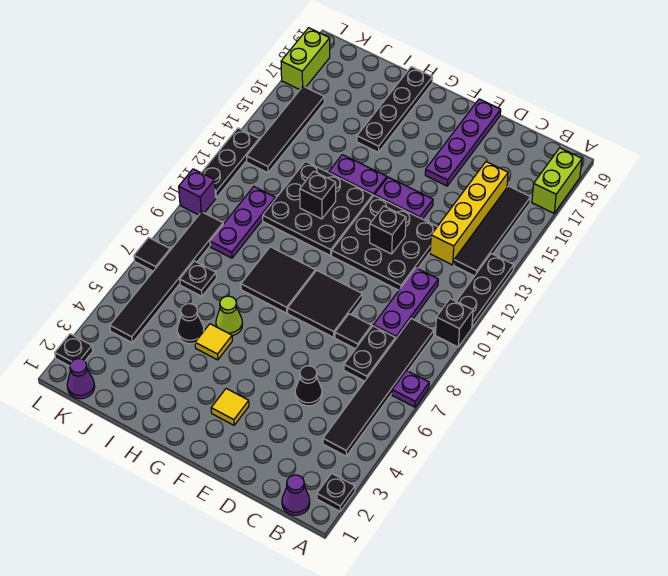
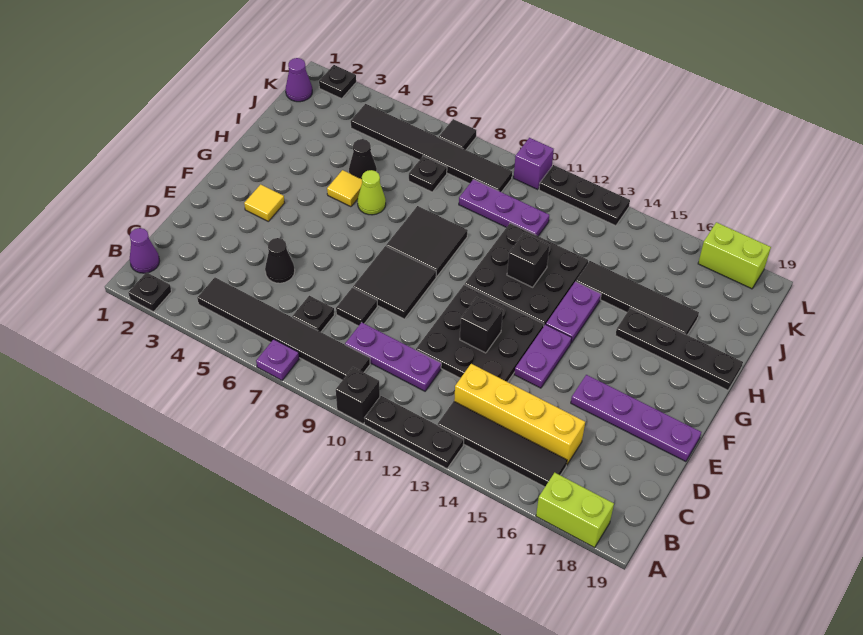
black 1x2 plate [344,326,395,381] -> black 1x1 plate [292,296,334,332]
black 1x4 tile [247,86,324,173] -> black 1x4 tile moved to [576,261,699,335]

